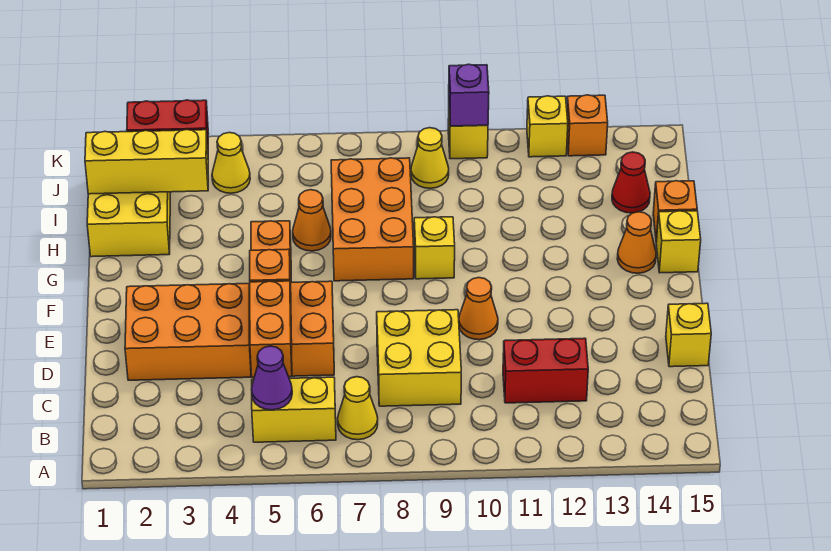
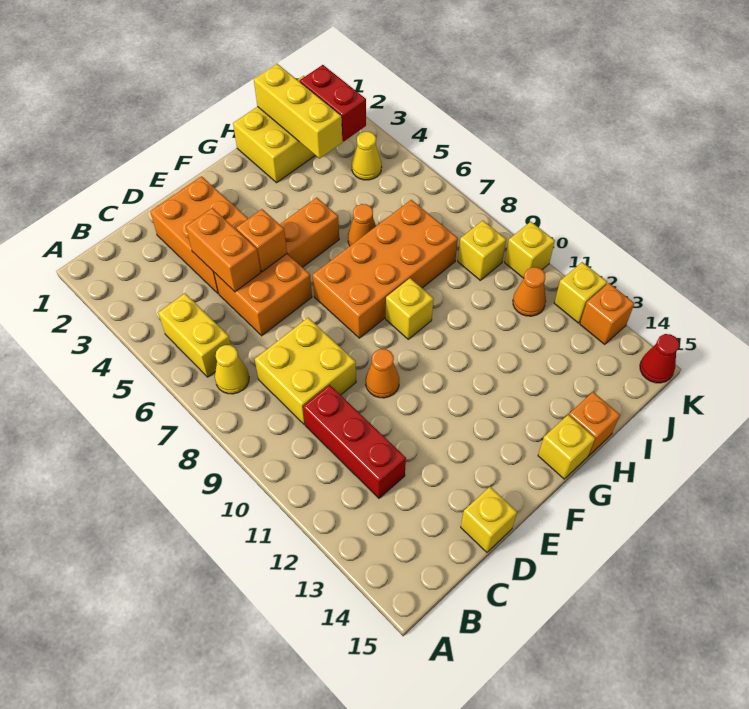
purple 1x1 cone [251,346,292,410] -> none
orange 1x2 brick [250,281,292,377] -> orange 1x2 brick turned to [186,208,261,292]
red 1x2 brick [503,338,588,403] -> red 1x3 brick [303,385,406,498]
orange 2x3 brick [331,158,414,281] -> orange 2x4 brick [313,200,458,338]
orange 1x1 cone [617,212,656,273] -> orange 1x1 cone moved to [513,267,546,316]
red 1x1 cone [612,152,650,213] -> red 1x1 cone moved to [640,334,679,383]
yellow 1x1 cone [411,128,449,188] -> yellow 1x1 brick [458,221,506,280]
purple 1x1 brick [449,64,489,126] -> none

